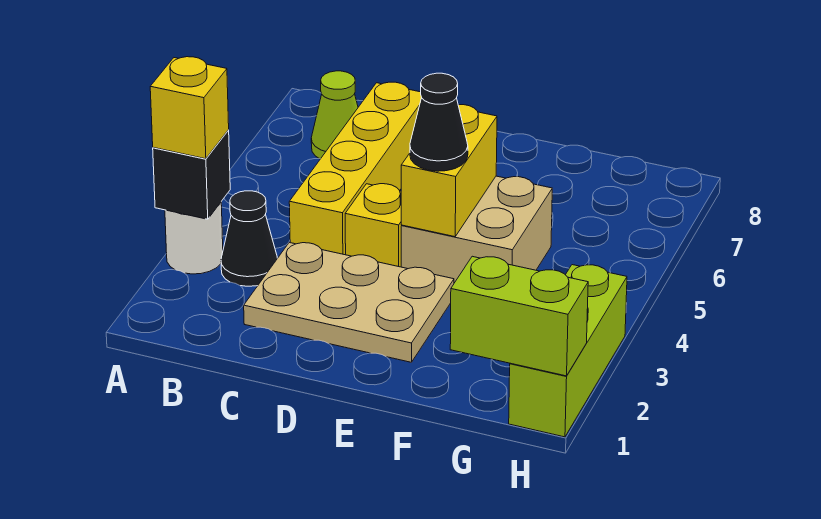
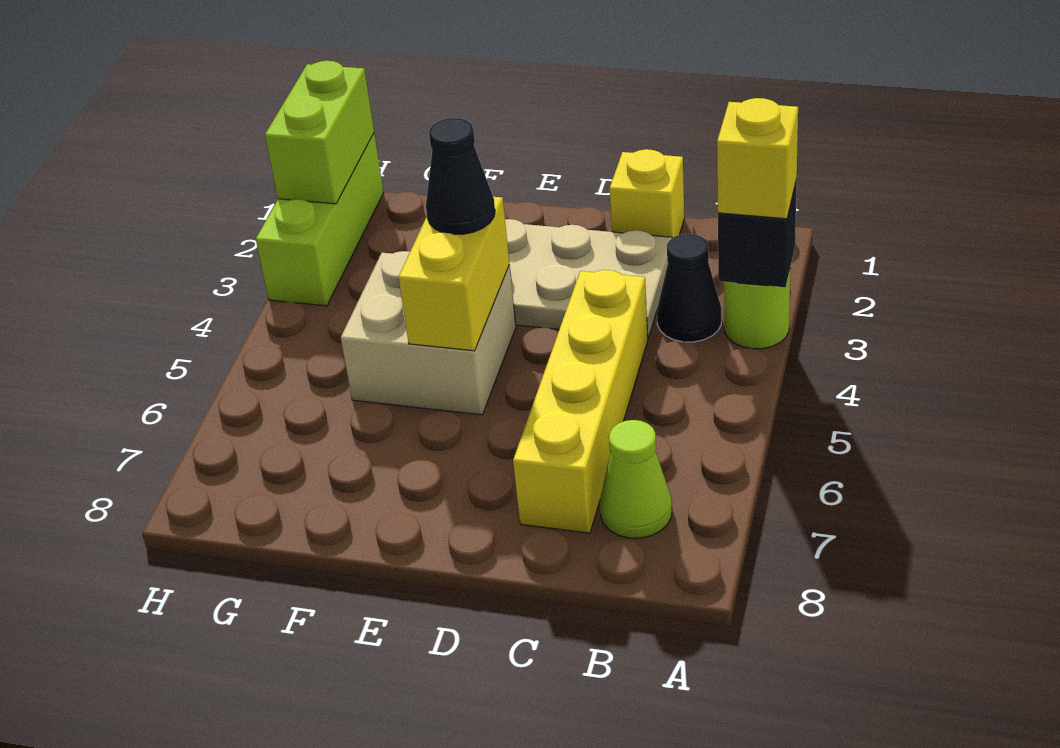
white 1x1 round brick [165,203,223,274] -> lime 1x1 round brick [724,271,790,349]
yellow 1x1 brick [345,184,402,267] -> yellow 1x1 brick moved to [610,149,684,238]
lime 1x2 brick [450,256,588,376] -> lime 1x2 brick turned to [265,61,374,204]

